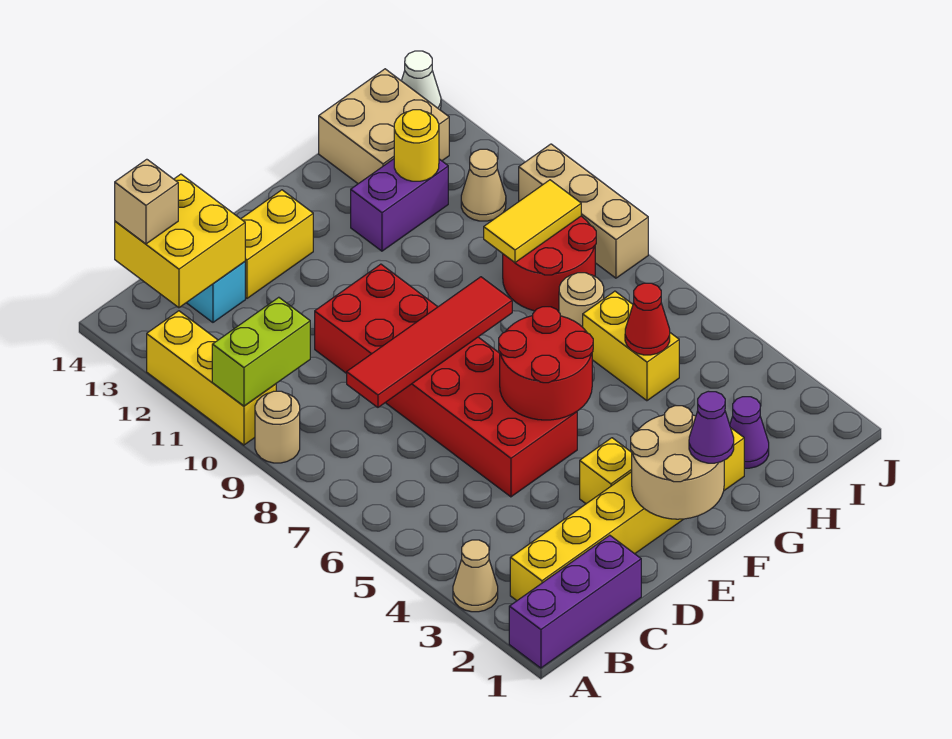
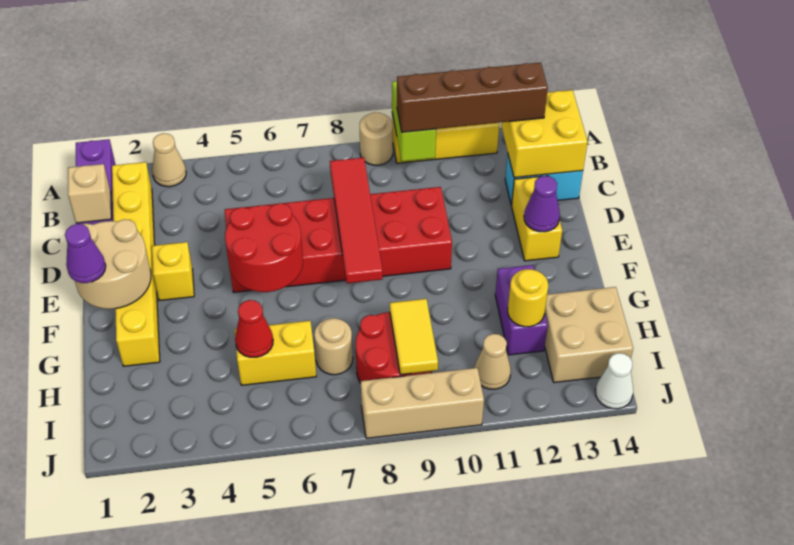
none -> brown 1x4 brick [397,63,548,132]
tan 1x1 brick [115,159,178,244] -> tan 1x1 brick moved to [68,164,111,223]
purple 1x1 cone [730,397,769,468] -> purple 1x1 cone moved to [524,176,560,232]

